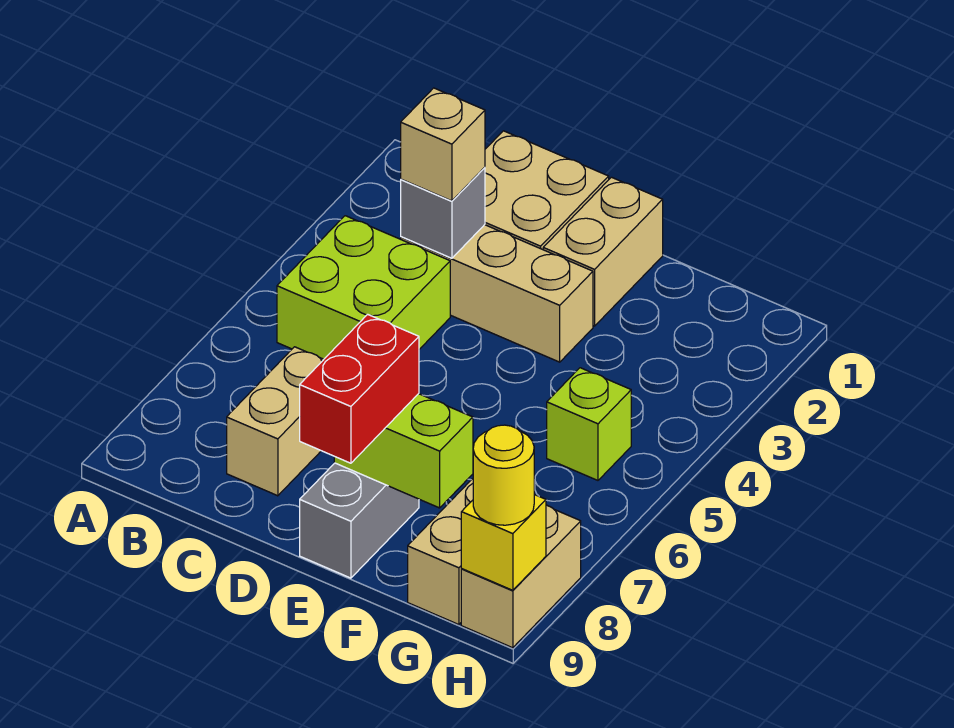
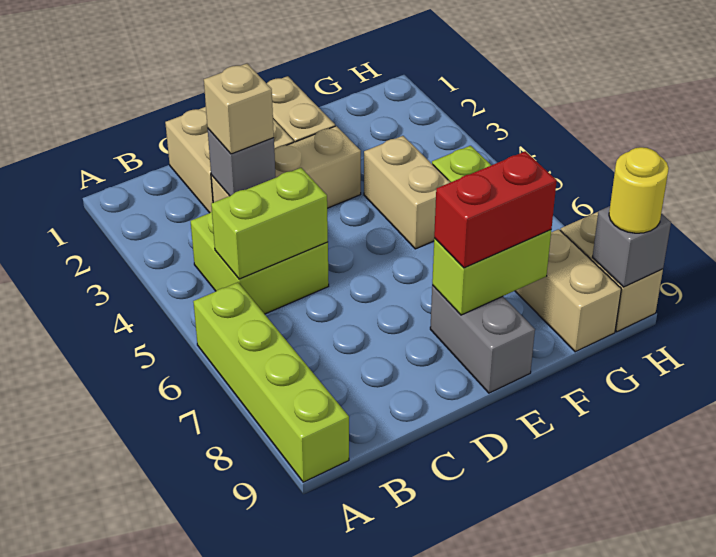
none -> lime 1x4 brick [193,282,349,482]
none -> lime 1x2 brick [211,168,328,279]
tan 1x2 brick [227,347,324,496] -> tan 1x2 brick moved to [364,136,450,249]
red 1x2 brick [300,314,419,463] -> red 1x2 brick turned to [434,151,557,268]
yellow 1x1 brick [461,495,546,590] -> grey 1x1 brick [592,206,671,287]

